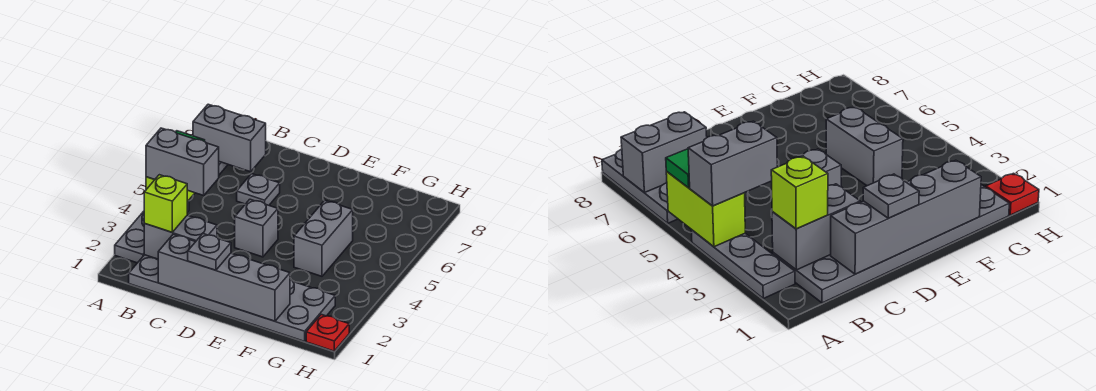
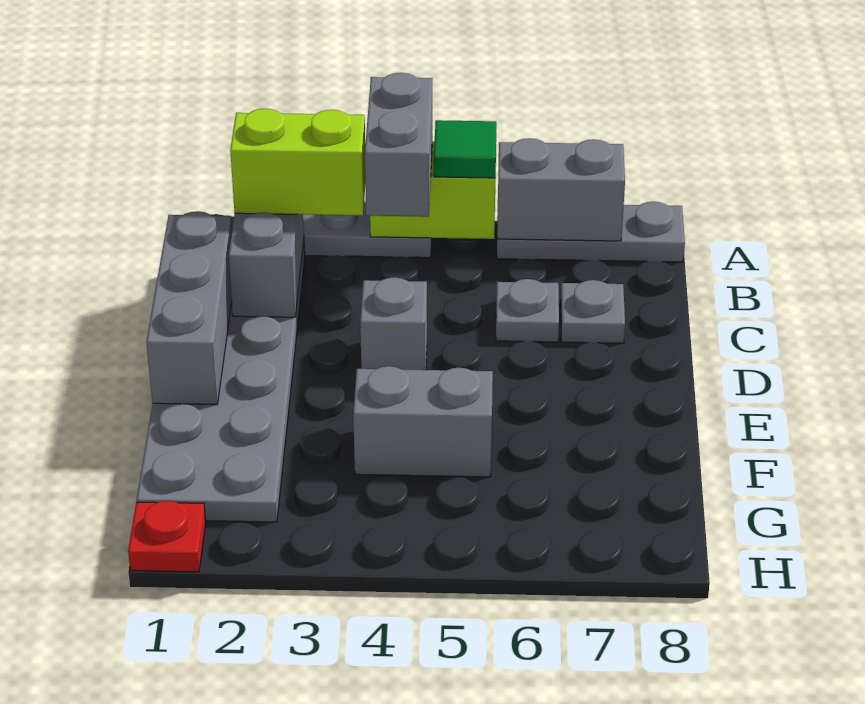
grey 1x2 brick [193,104,266,172] -> grey 1x2 brick turned to [497,138,625,241]
lime 1x1 brick [144,175,187,232] -> lime 1x2 brick [230,109,365,216]
grey 1x4 brick [158,234,290,321] -> grey 1x3 brick [146,211,232,405]
grey 1x1 plate [188,234,231,270] -> grey 1x1 plate moved to [561,280,625,343]

